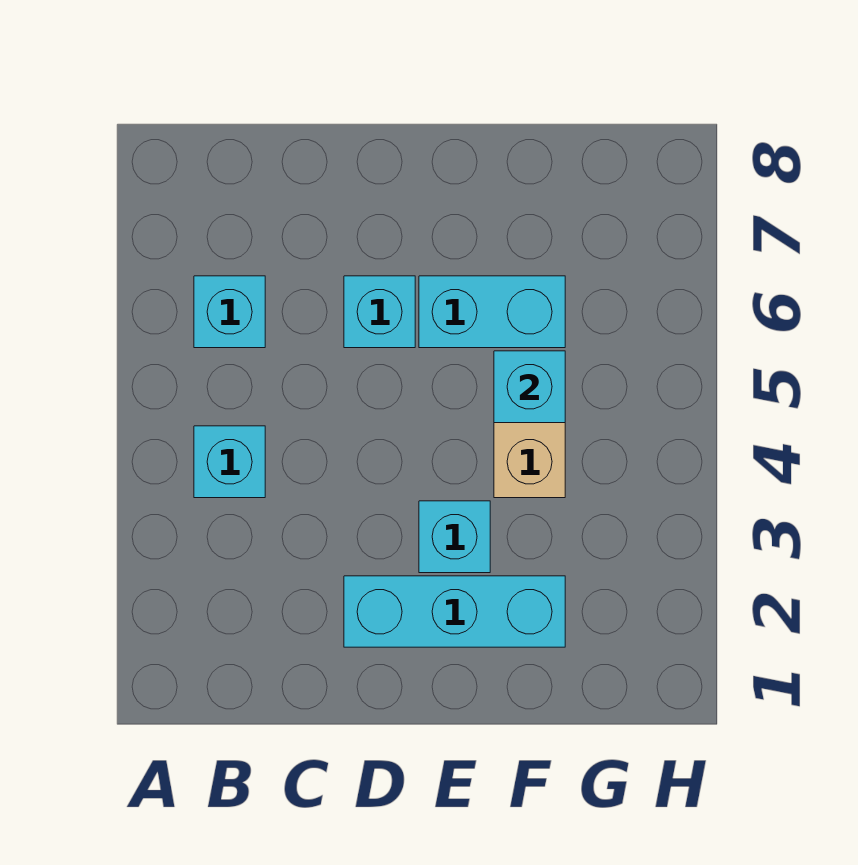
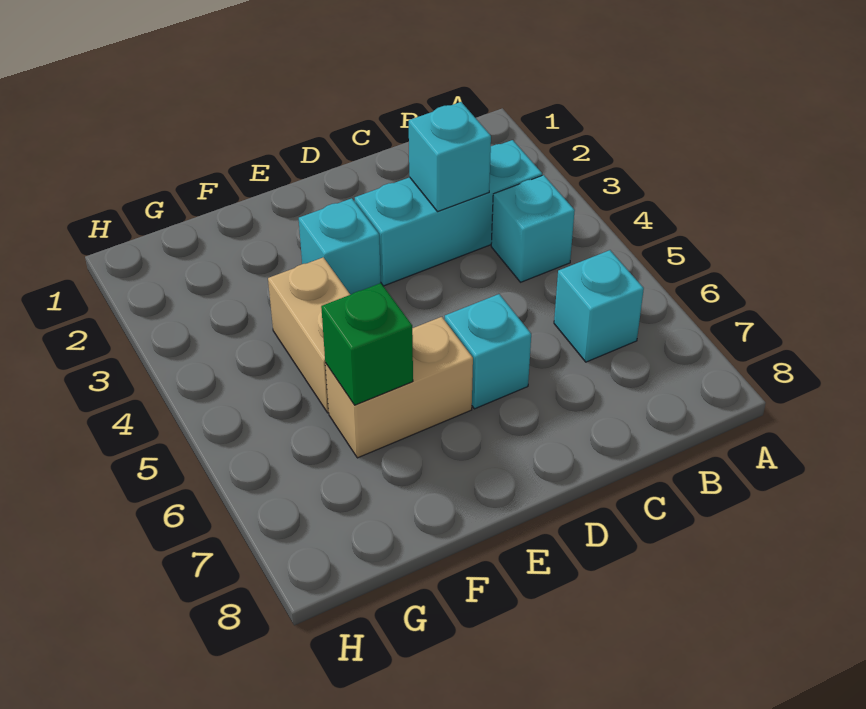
cyan 1x3 brick [344,576,565,647] -> cyan 1x3 brick moved to [355,140,542,286]
cyan 1x2 brick [419,276,565,348] -> tan 1x2 brick [325,317,473,458]
cyan 1x1 brick [494,351,565,423] -> cyan 1x1 brick moved to [409,102,491,212]
none -> green 1x1 brick [321,283,413,405]

